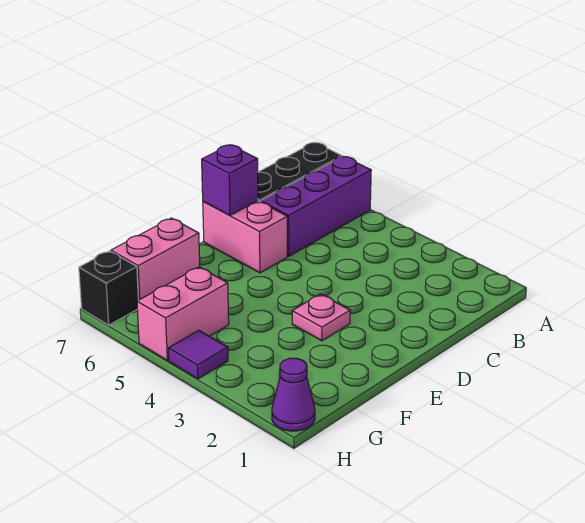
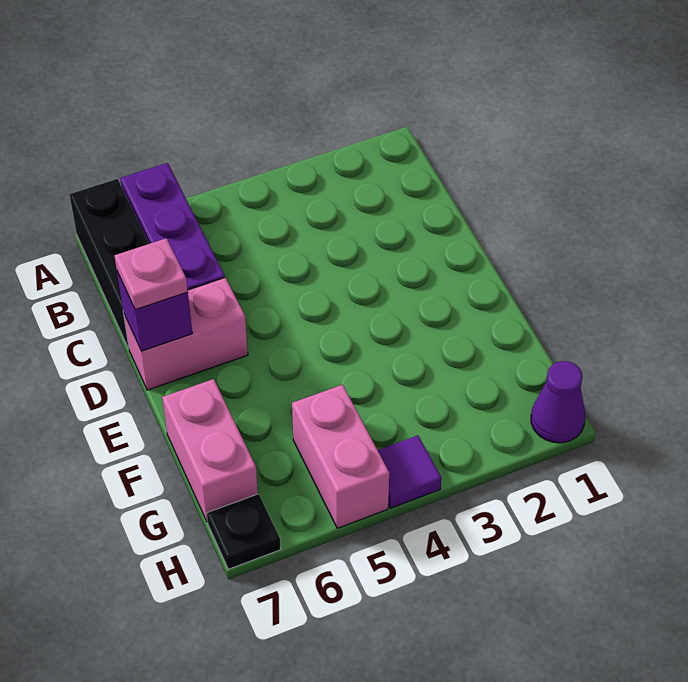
pink 1x1 plate [292,294,350,341] -> pink 1x1 plate moved to [114,238,188,310]
black 1x1 brick [79,251,138,325] -> black 1x1 plate [207,494,281,569]

